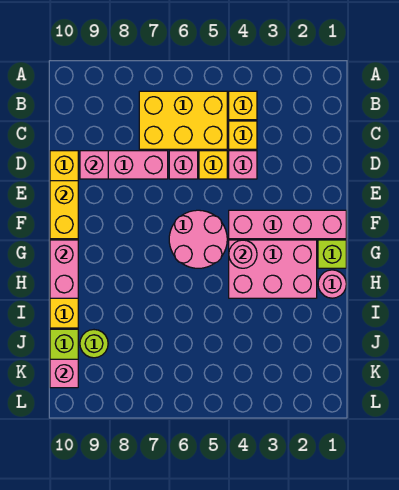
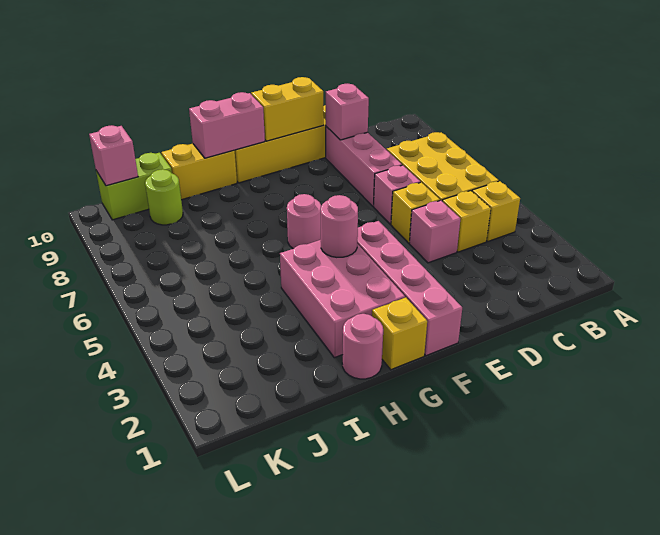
pink 2x2 round brick [169,210,227,268] -> pink 1x1 round brick [287,194,321,249]
lime 1x1 brick [318,240,346,268] -> yellow 1x1 brick [372,298,427,370]

